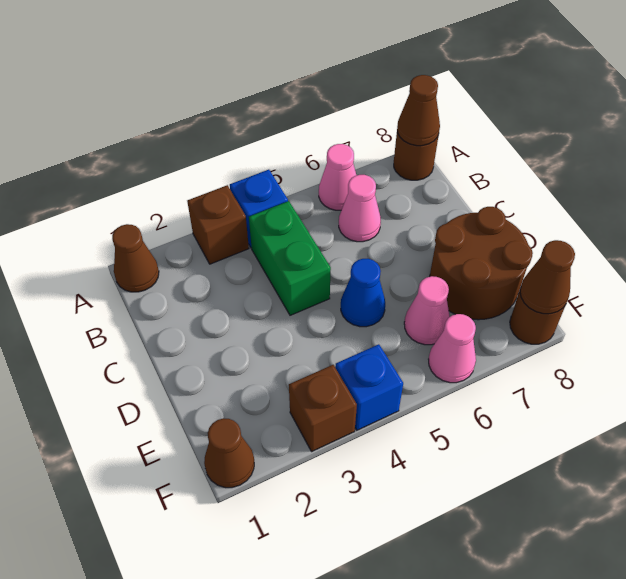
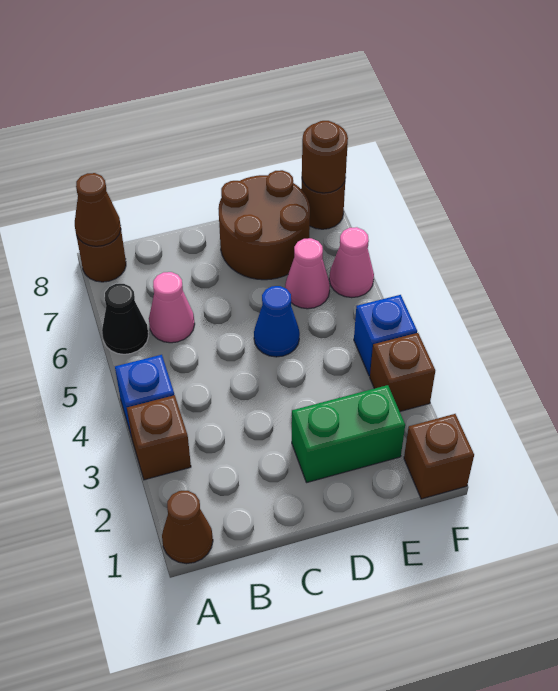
pink 1x1 cone [319,144,356,210] -> black 1x1 cone [102,284,148,354]
green 1x2 brick [249,201,331,315] -> green 1x2 brick moved to [292,385,405,483]
brown 1x1 cone [204,418,254,488] -> brown 1x1 brick [404,414,474,499]
brown 1x1 cone [520,240,575,314] -> brown 1x1 round brick [302,121,348,193]

